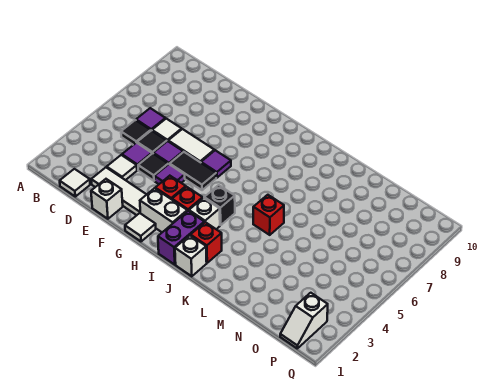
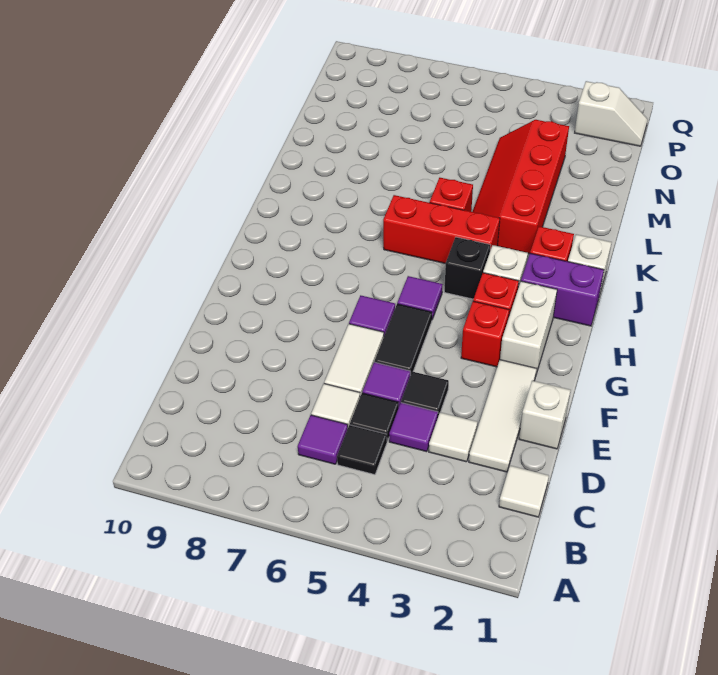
purple 1x1 tile [155,164,185,184] -> purple 1x1 tile moved to [397,276,443,319]
white 1x1 tile [125,213,156,241] -> none
none -> red 1x3 brick [383,195,500,264]
none -> red 2x4 slope [473,120,569,254]

